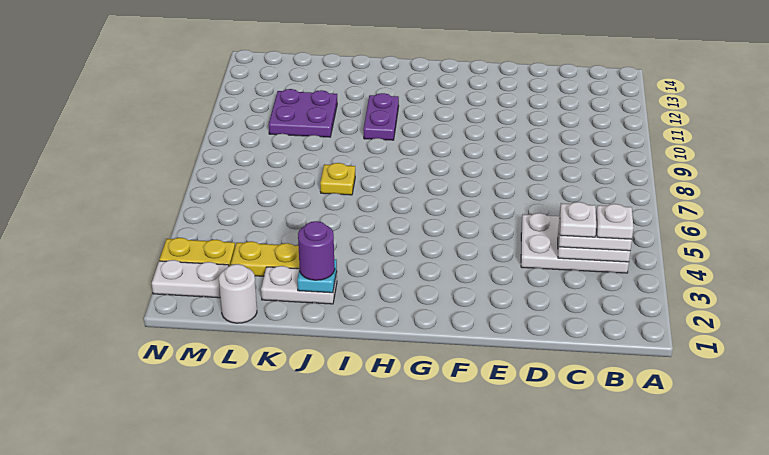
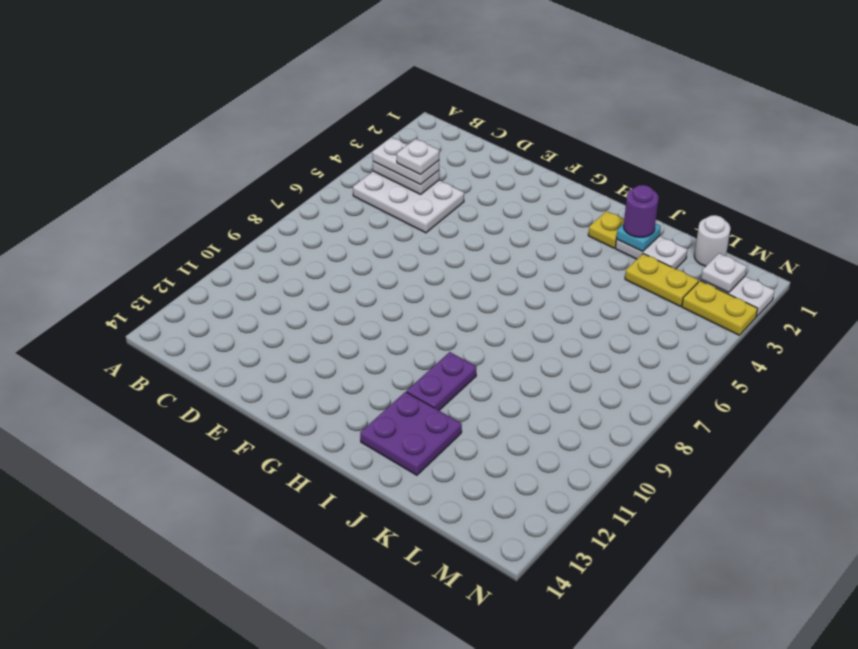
white 1x1 plate [596,204,634,239] -> white 1x1 plate moved to [701,253,747,293]
yellow 1x1 plate [320,163,355,195] -> yellow 1x1 plate moved to [588,211,624,248]
purple 2x2 plate [269,89,337,137] -> purple 2x2 plate moved to [360,392,462,475]

